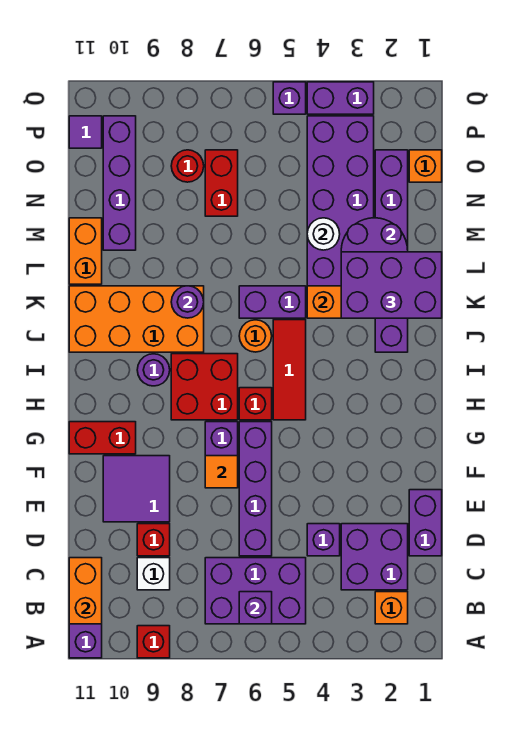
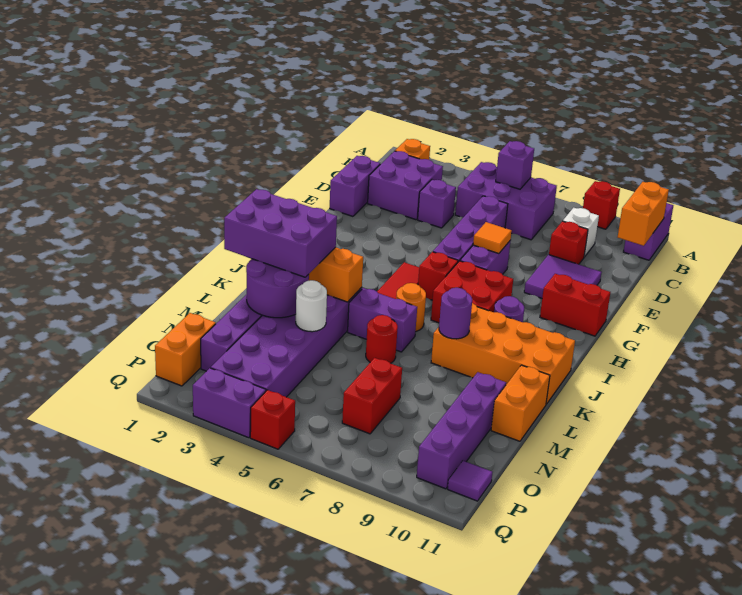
orange 1x1 brick [409,150,442,182] -> orange 1x2 brick [155,313,216,386]
red 1x1 round brick [171,150,204,182] -> red 1x1 round brick moved to [366,315,398,363]
purple 1x1 brick [273,82,306,114] -> red 1x1 brick [250,390,295,449]

